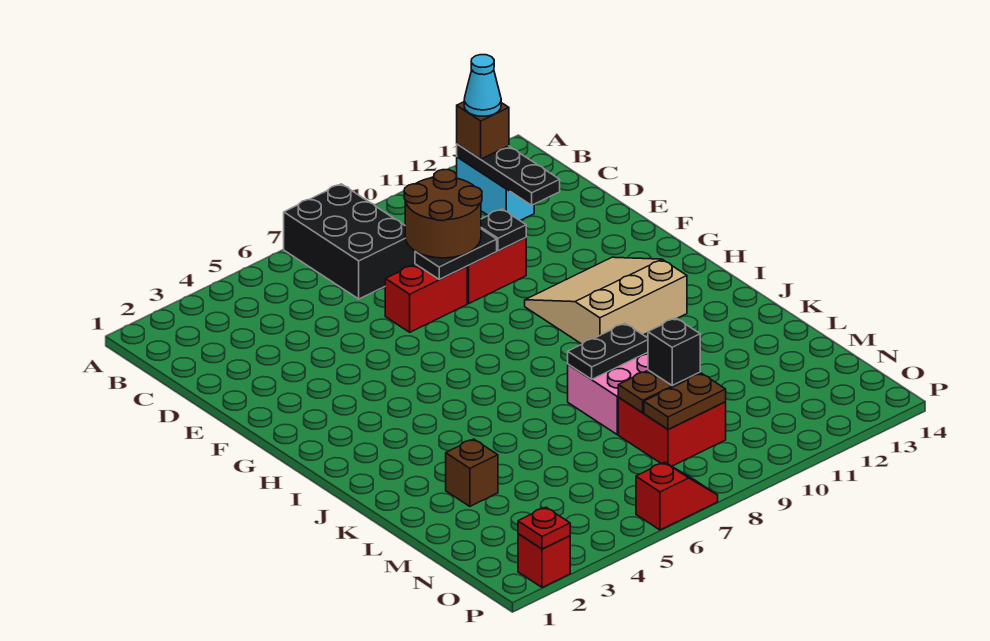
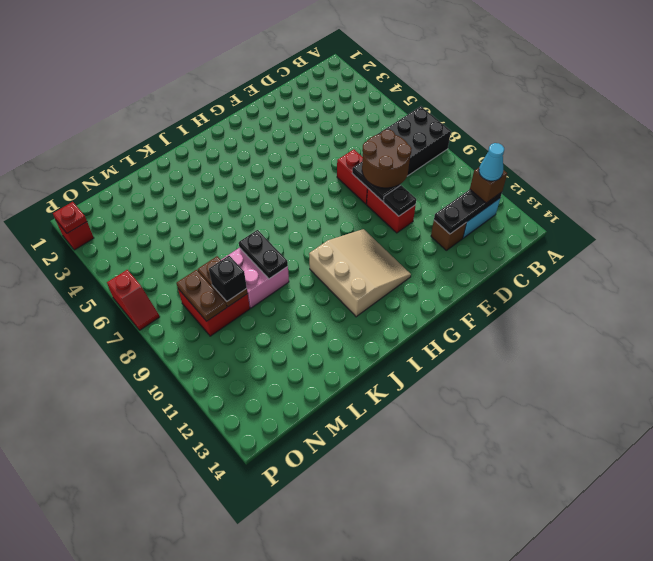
brown 1x1 brick [446,439,498,506] -> brown 1x1 brick moved to [431,220,466,250]

